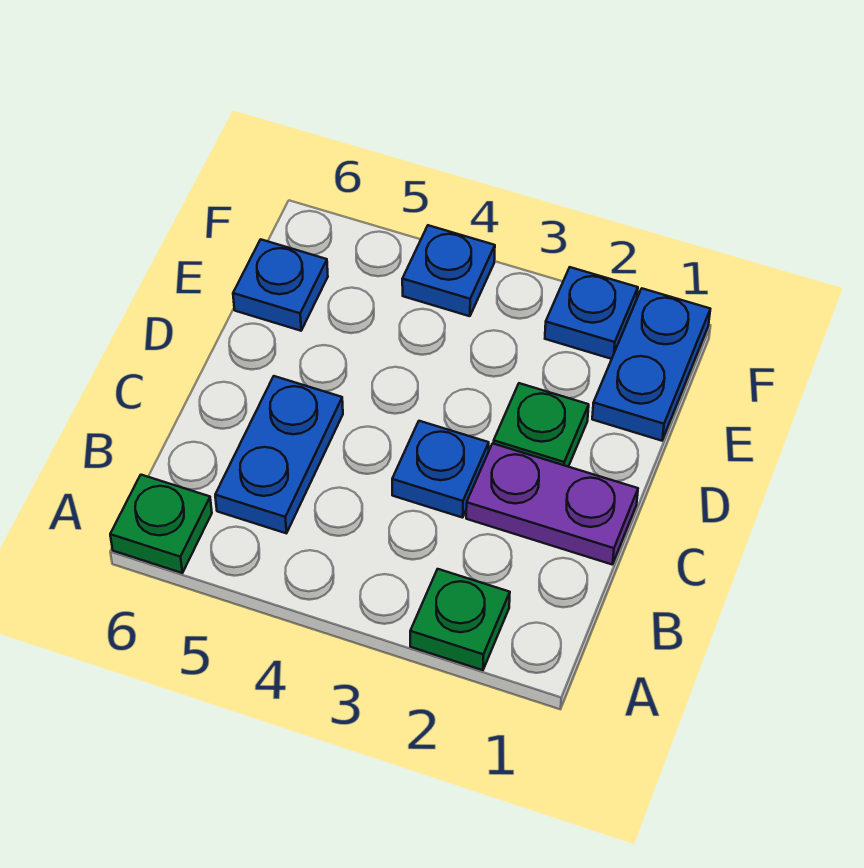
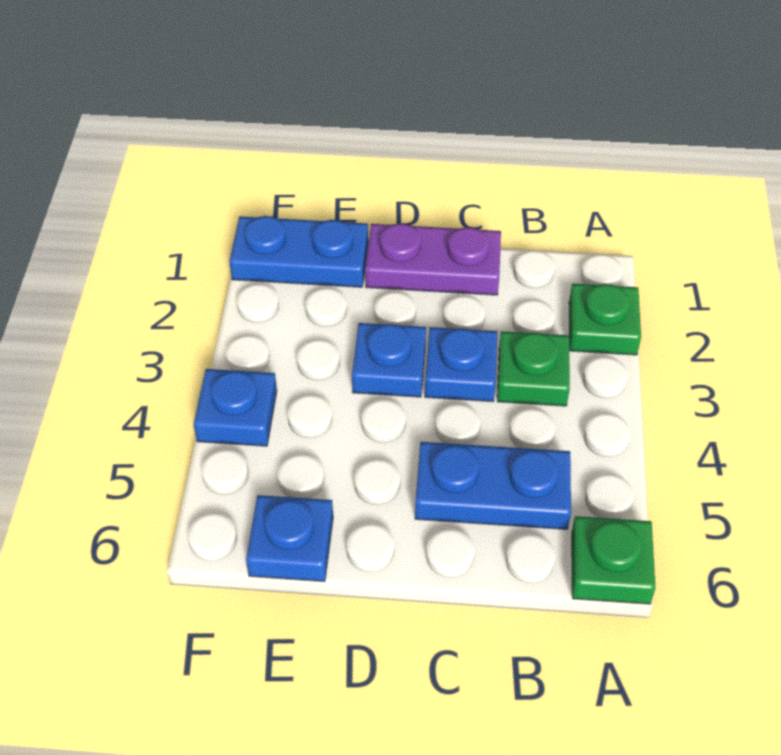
purple 1x2 plate [466,443,638,564] -> purple 1x2 plate turned to [365,223,501,295]
green 1x1 plate [494,383,589,467] -> green 1x1 plate moved to [497,331,570,406]
blue 1x1 plate [545,267,638,359] -> blue 1x1 plate moved to [352,323,426,397]

